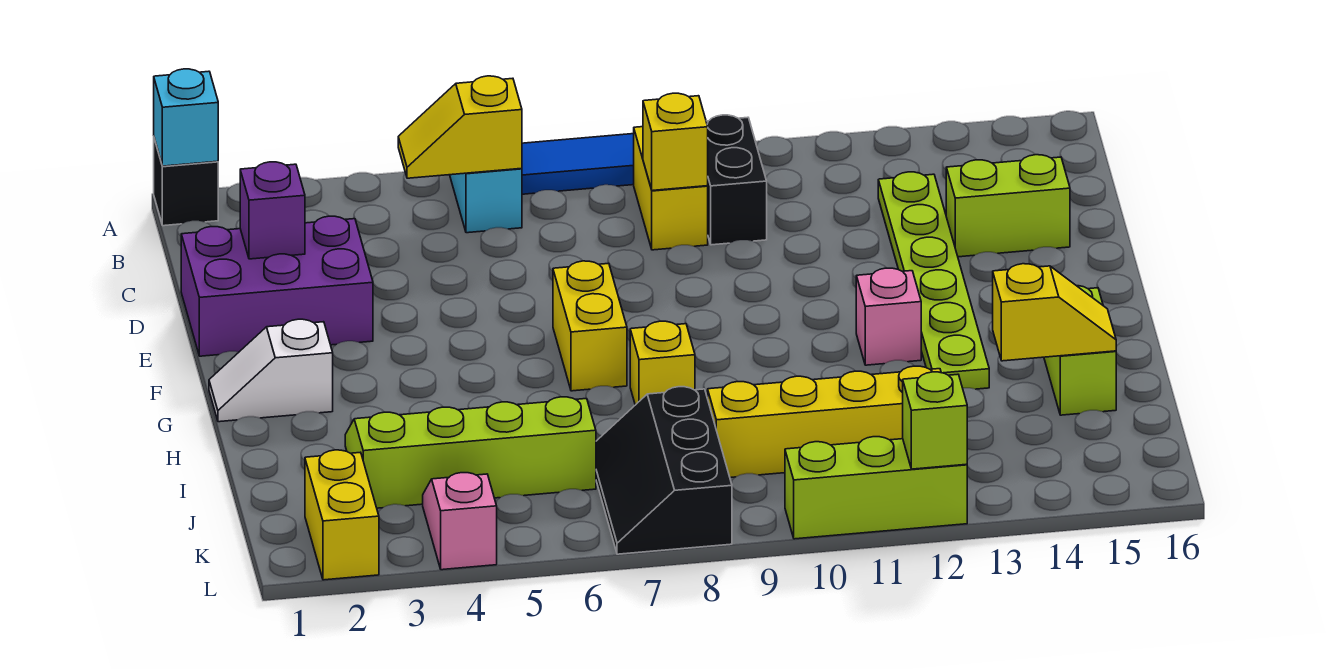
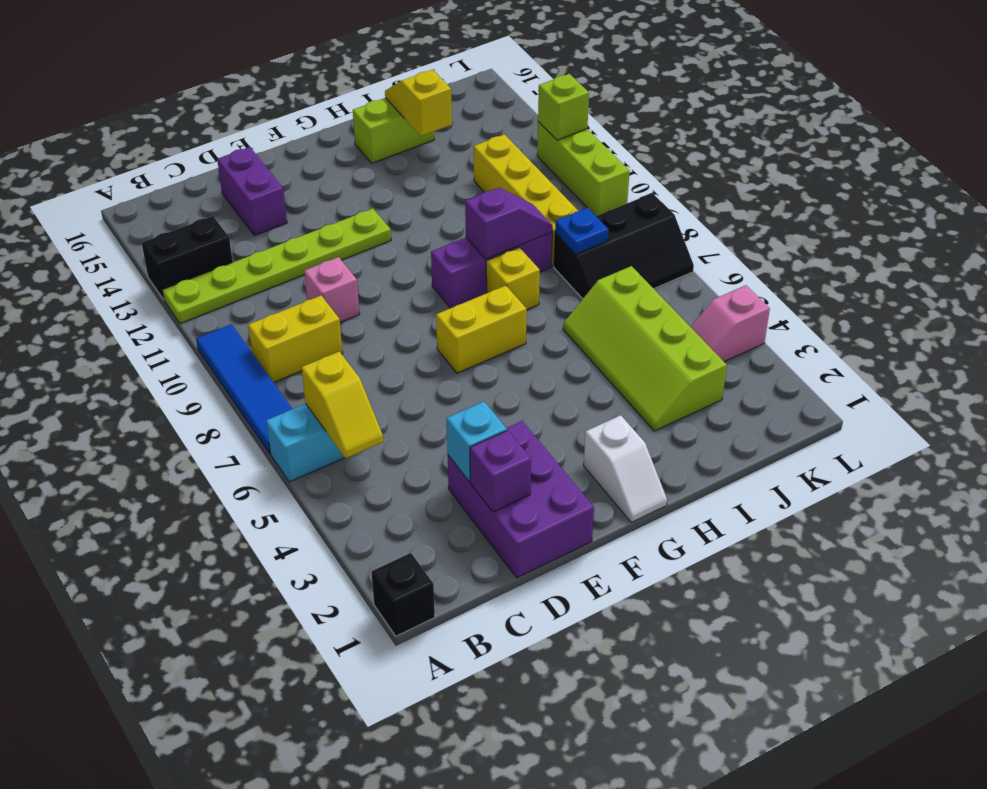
cyan 1x1 brick [154,69,218,166] -> cyan 1x1 brick moved to [447,402,507,482]
black 1x2 brick [706,115,767,245] -> black 1x2 brick moved to [142,216,233,300]
yellow 1x1 brick [643,93,708,191] -> none
lime 1x6 plate [878,172,989,389] -> lime 1x6 plate moved to [162,209,391,324]
lime 1x2 brick [946,155,1070,257] -> purple 1x2 brick [217,147,287,235]
none -> purple 1x3 brick [431,232,552,308]
pink 1x1 brick [856,268,921,365] -> pink 1x1 brick moved to [304,257,359,322]
none -> purple 1x2 slope [465,187,553,259]
none -> blue 1x1 plate [555,208,609,254]
yellow 1x2 brick [305,450,379,580] -> none

